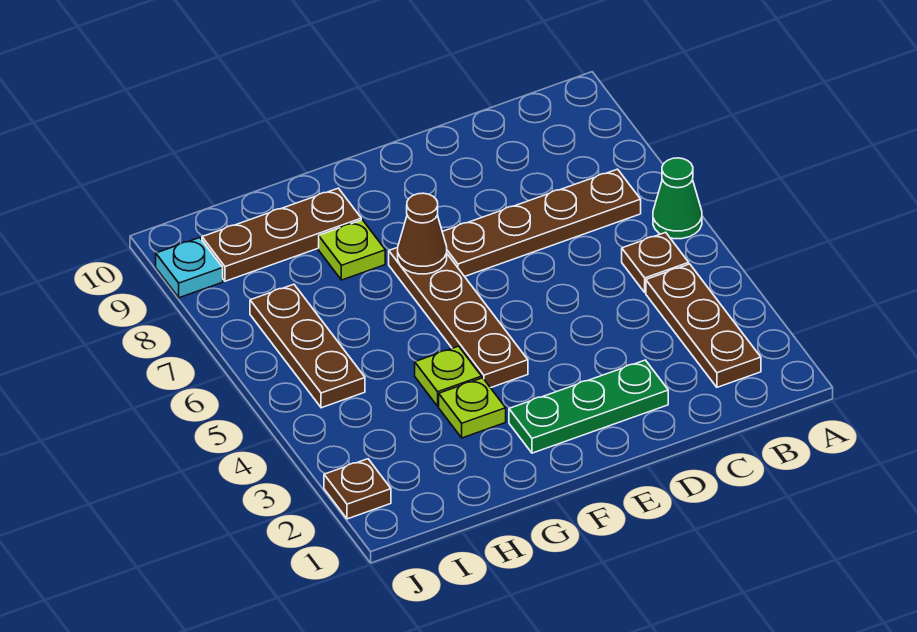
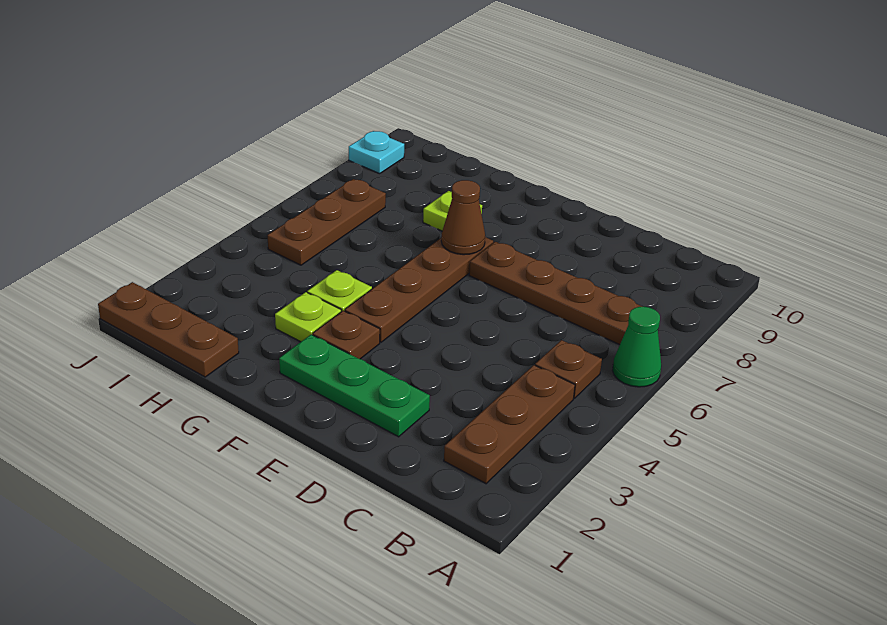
brown 1x3 plate [202,188,361,281] -> brown 1x3 plate moved to [98,282,239,377]
brown 1x1 plate [324,459,391,519] -> brown 1x1 plate moved to [313,311,380,359]

